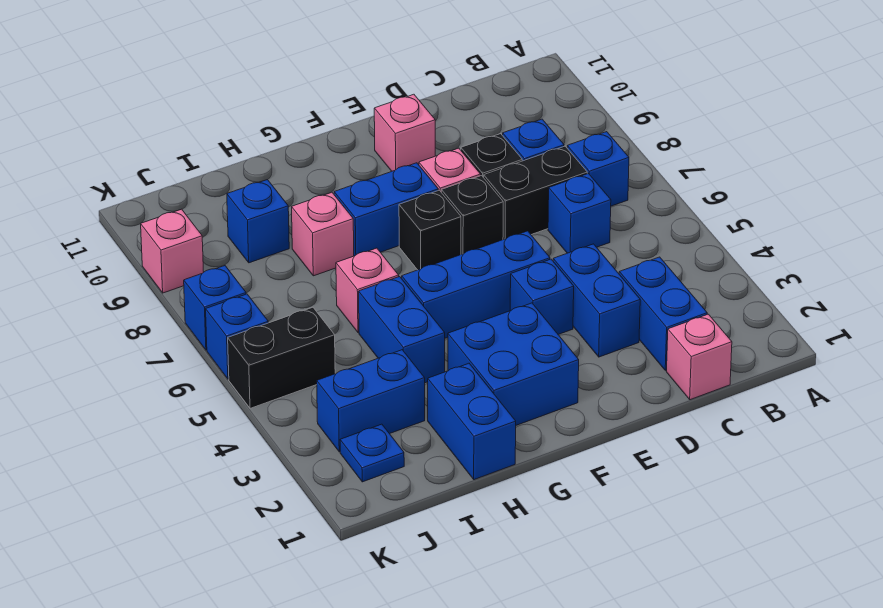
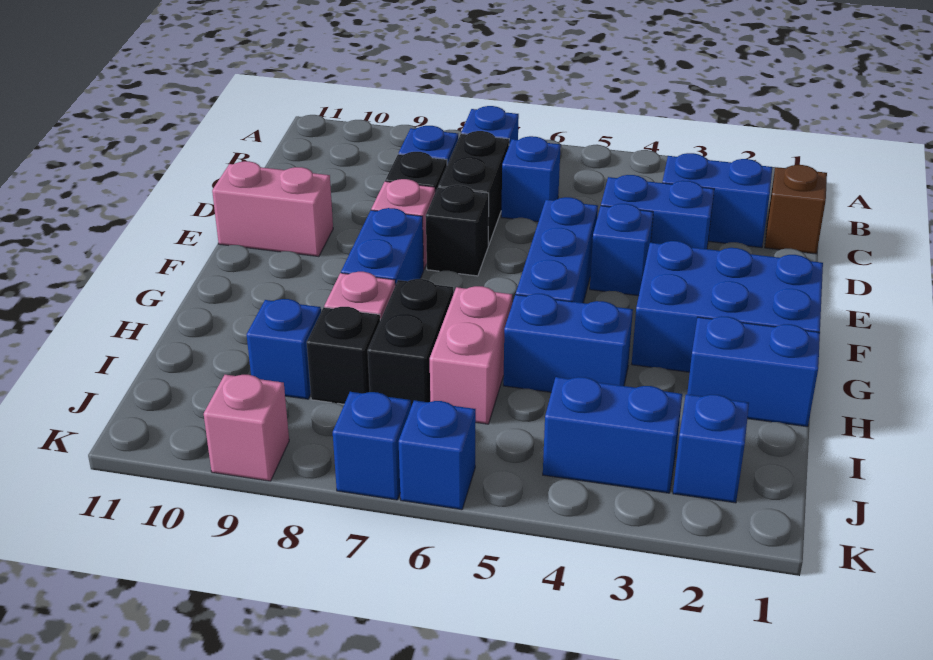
pink 1x1 brick [666,314,732,400] -> brown 1x1 brick [765,165,827,254]
pink 1x1 brick [374,94,435,171] -> pink 1x2 brick [212,161,333,257]
blue 2x2 brick [448,303,579,425] -> blue 2x3 brick [632,241,823,372]
black 1x1 brick [399,190,461,270] -> black 1x1 brick moved to [307,307,380,404]
pink 1x1 brick [336,248,399,333] -> pink 1x2 brick [430,286,512,424]
blue 1x2 brick [317,350,425,452] -> blue 1x2 brick turned to [543,377,682,493]
blue 1x1 plate [340,424,404,482] -> blue 1x1 brick [673,394,749,503]
black 1x2 brick [228,307,335,408] -> black 1x2 brick moved to [368,279,453,407]

